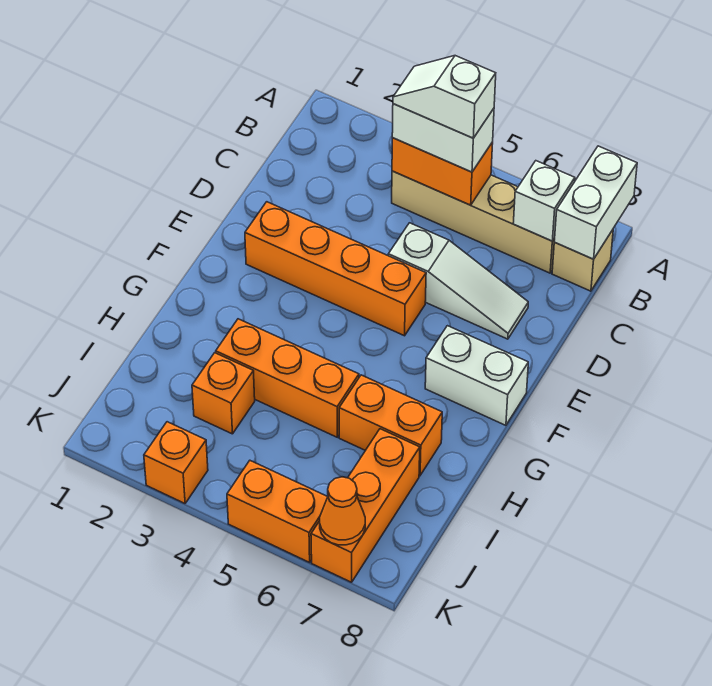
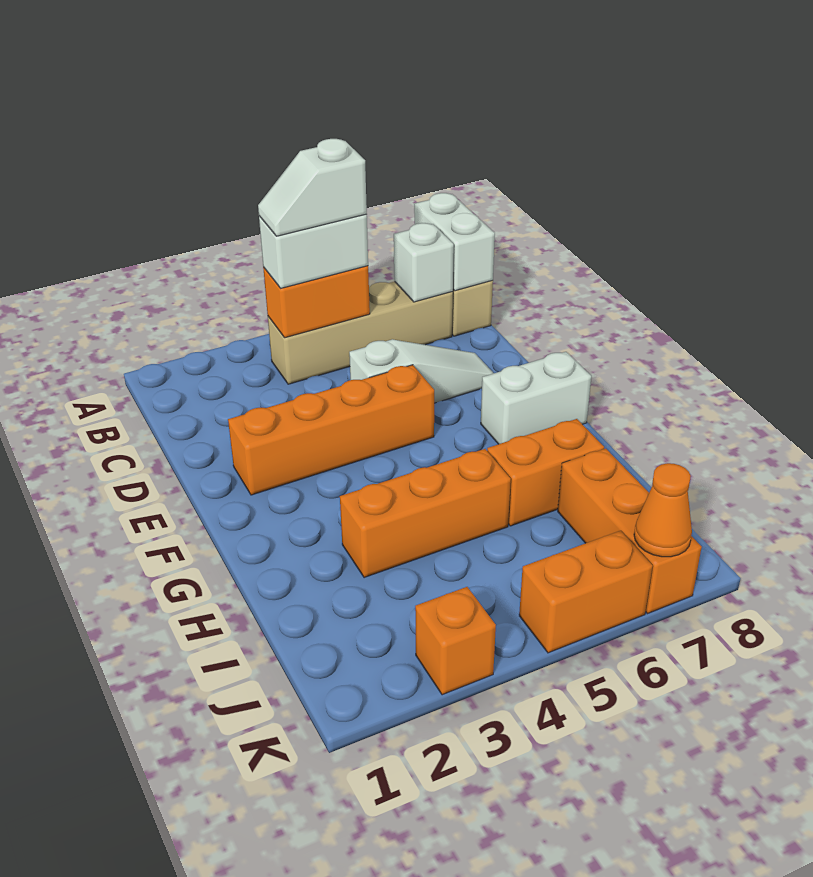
orange 1x1 brick [192,353,255,434] -> none

